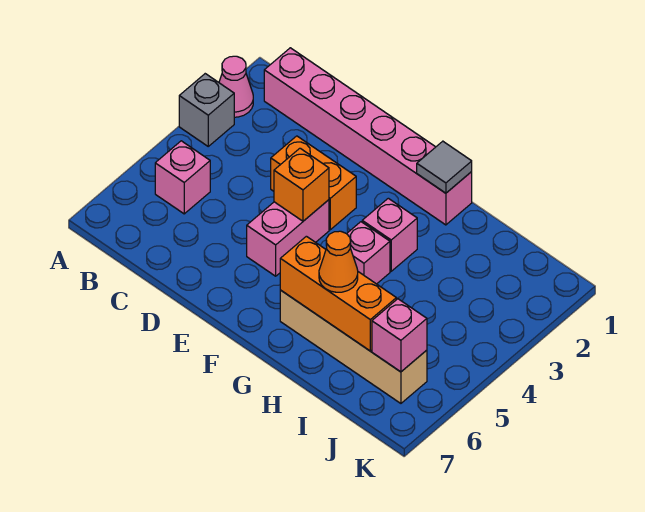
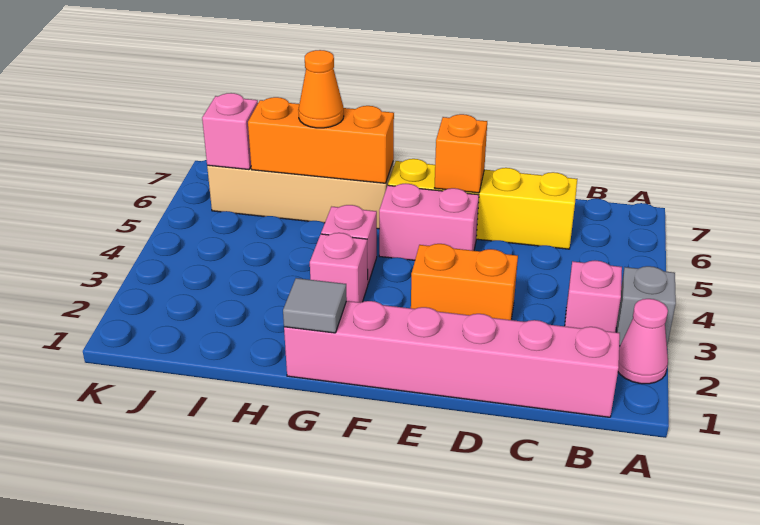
pink 1x1 brick [155,141,210,214] -> pink 1x1 brick moved to [565,261,622,332]
none -> yellow 1x4 brick [388,159,577,249]
pink 1x2 brick [247,200,329,276] -> pink 1x2 brick turned to [379,184,479,260]
orange 1x1 brick [274,148,329,221] -> orange 1x1 brick moved to [435,114,487,193]

